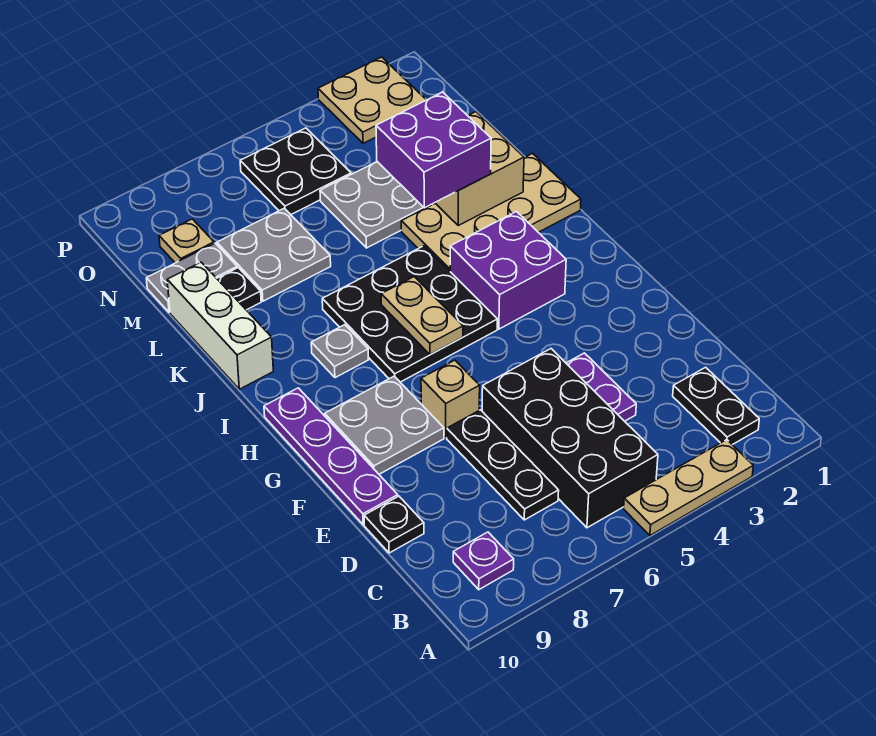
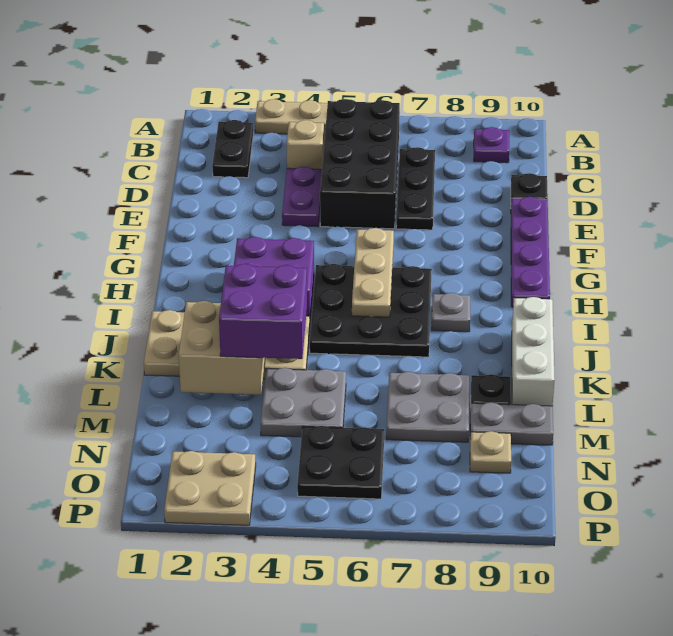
tan 1x1 brick [421,360,480,438] -> tan 1x1 brick moved to [287,120,324,169]
grey 2x2 plate [325,376,444,474] -> none
tan 1x2 plate [381,277,463,355] -> tan 1x3 plate [352,228,394,317]

